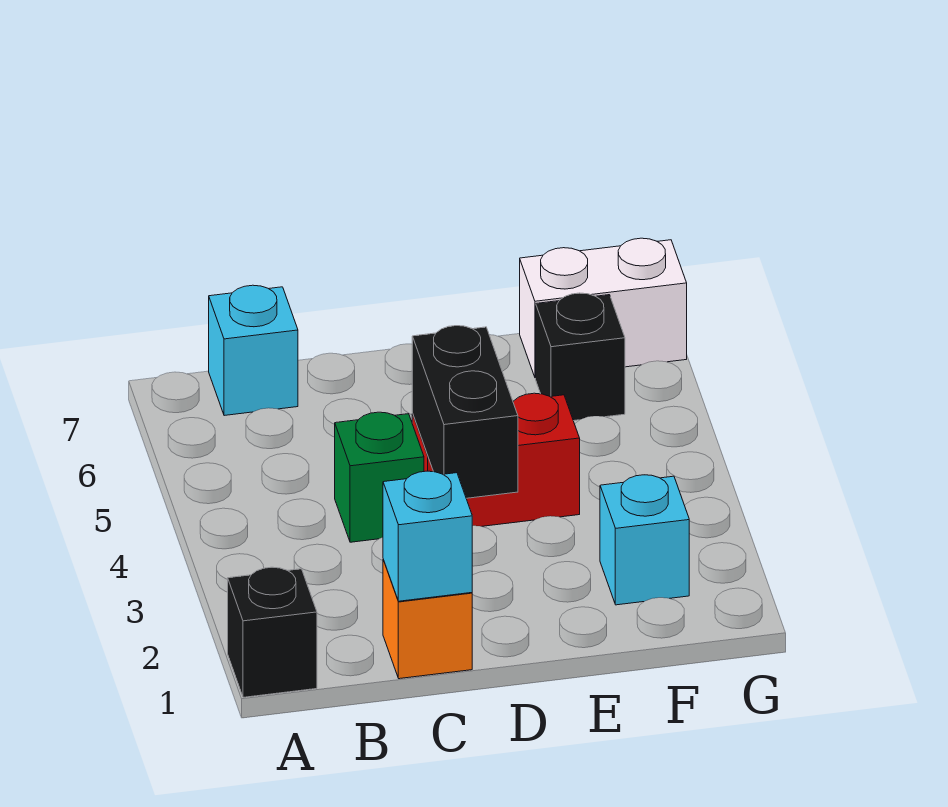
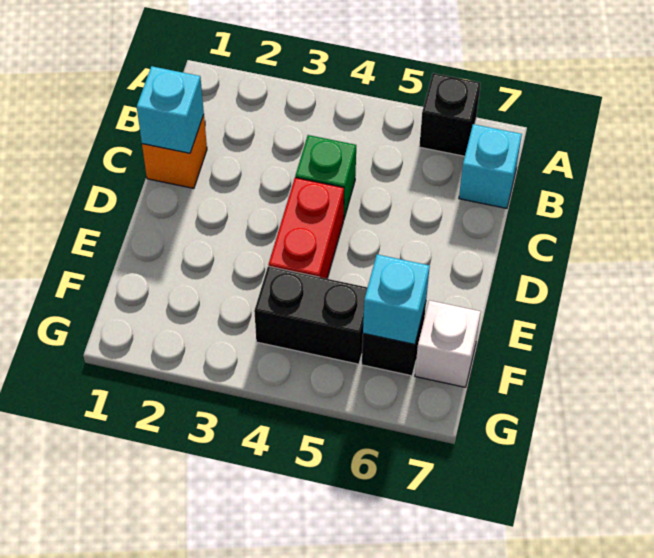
black 1x1 brick [228,567,317,697] -> black 1x1 brick moved to [419,73,481,156]
black 1x2 brick [412,326,518,498] -> black 1x2 brick moved to [254,266,368,364]
cyan 1x1 brick [600,475,689,605] -> cyan 1x1 brick moved to [363,254,430,344]
white 1x2 brick [520,238,687,378] -> white 1x1 brick [415,300,481,387]

